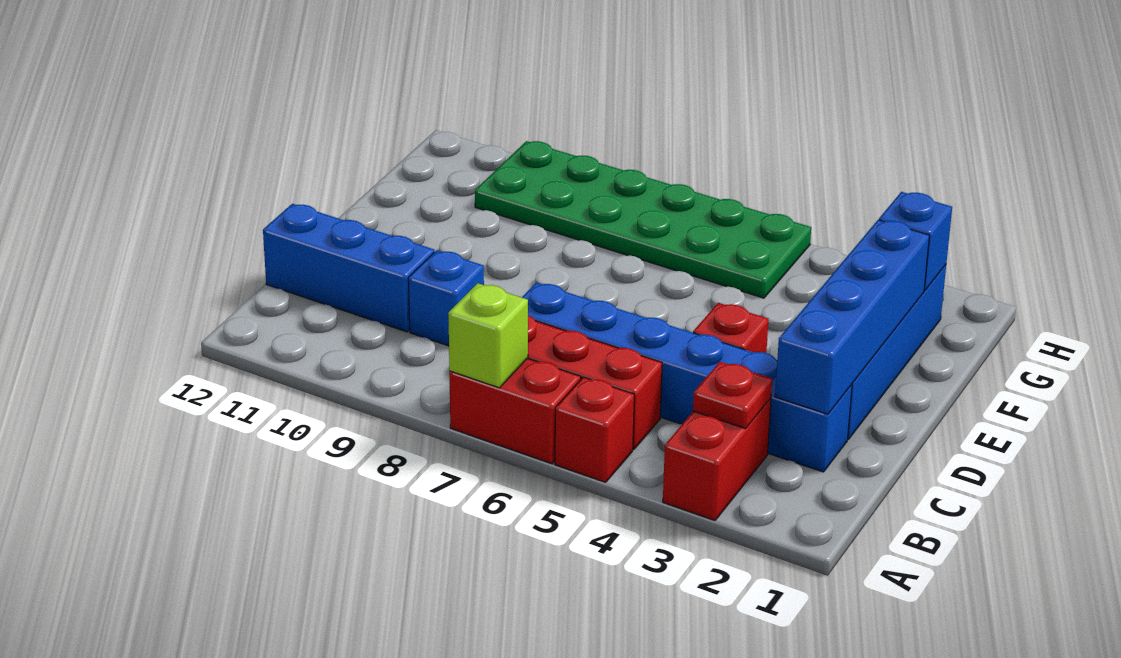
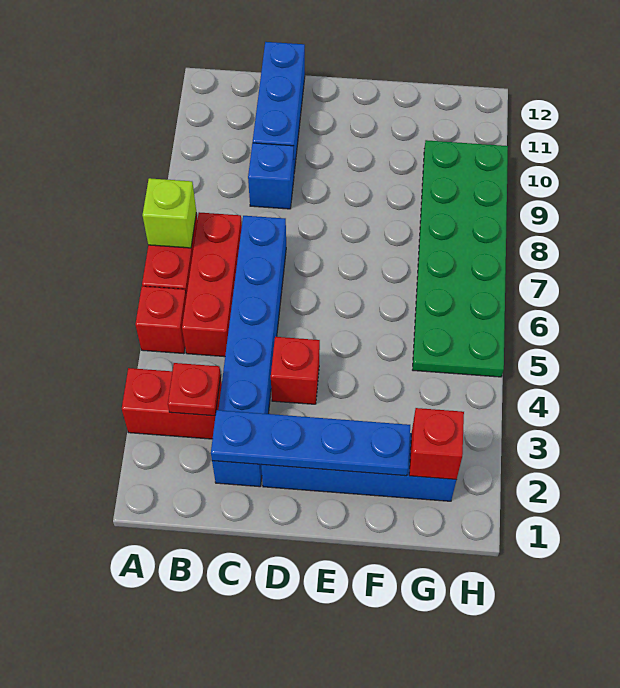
blue 1x4 brick [775,220,929,414] -> blue 1x4 plate [211,410,410,476]
blue 1x1 brick [879,192,952,291] -> red 1x1 brick [409,408,464,480]

